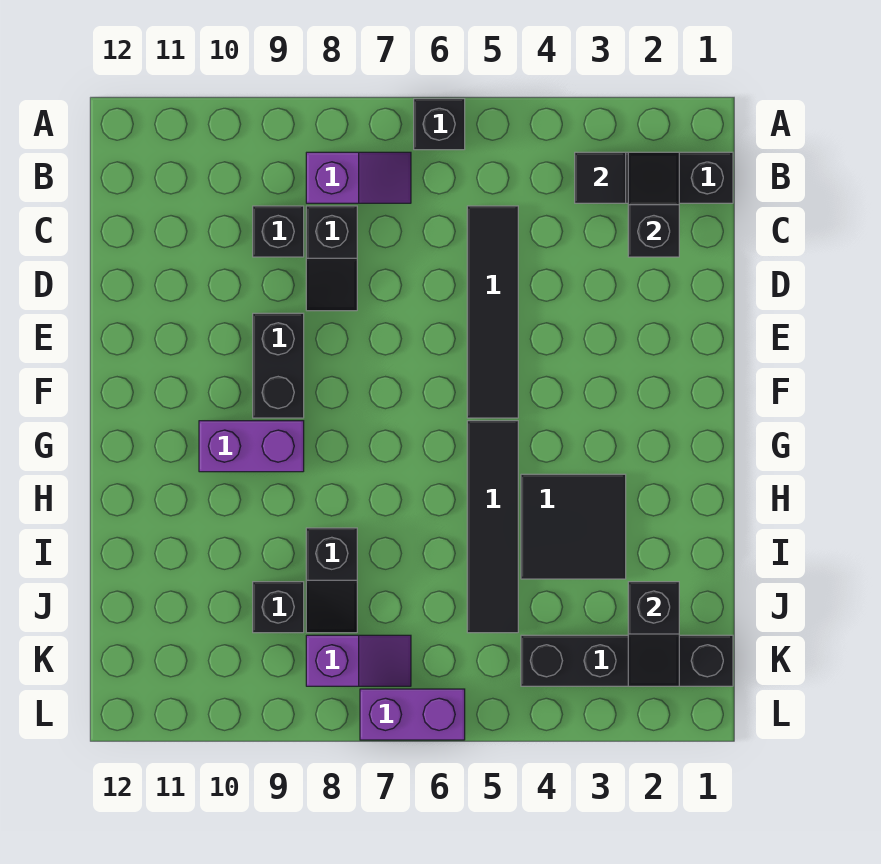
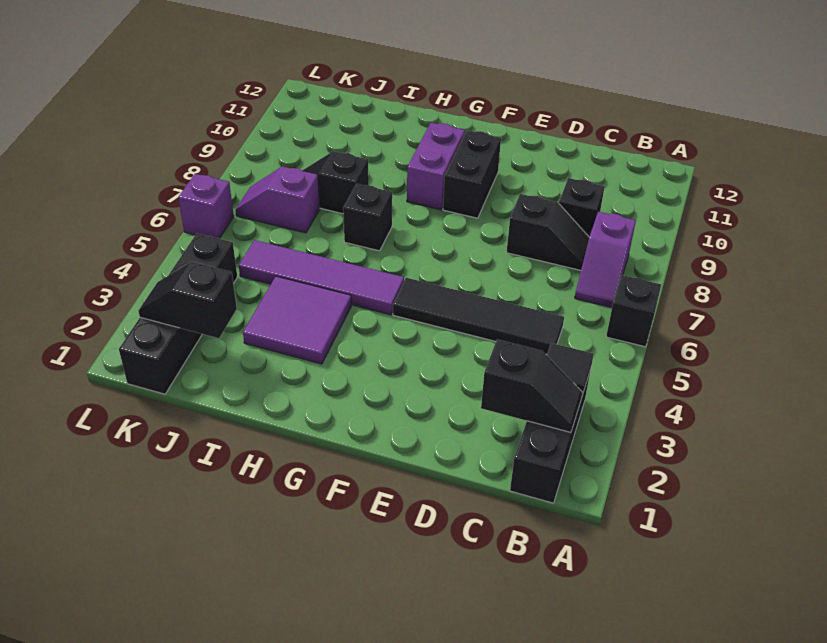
black 1x2 slope [306,206,357,311] -> black 1x2 slope turned to [507,194,589,270]
black 1x2 brick [253,313,304,418] -> black 1x2 brick turned to [443,130,501,218]
black 1x4 tile [467,421,518,633] -> purple 1x4 tile [239,240,404,315]
black 2x2 tile [521,474,626,579] -> purple 2x2 tile [243,276,351,364]
black 1x1 brick [253,582,304,633] -> black 1x1 brick moved to [343,184,392,251]
purple 1x2 slope [306,635,411,686] -> purple 1x2 slope turned to [236,166,320,233]
purple 1x2 brick [360,689,465,740] -> purple 1x1 brick [178,174,234,239]

